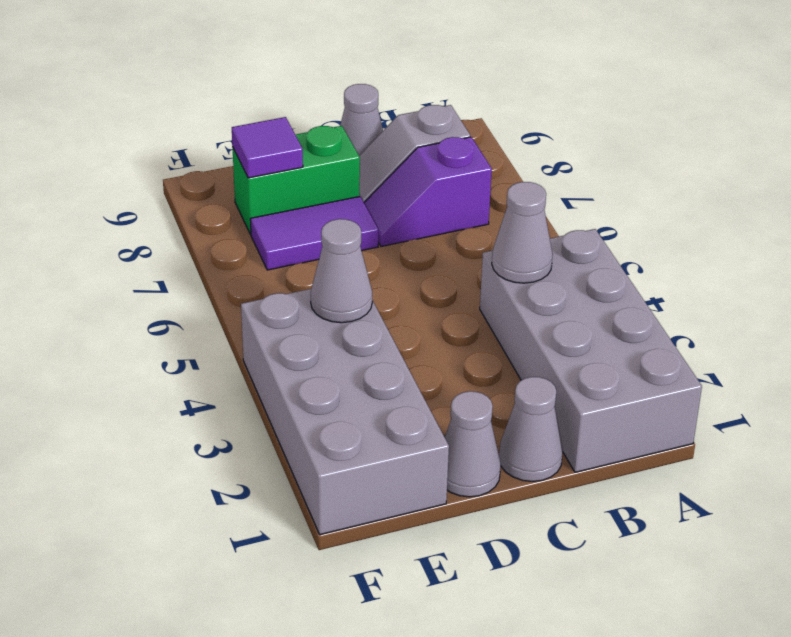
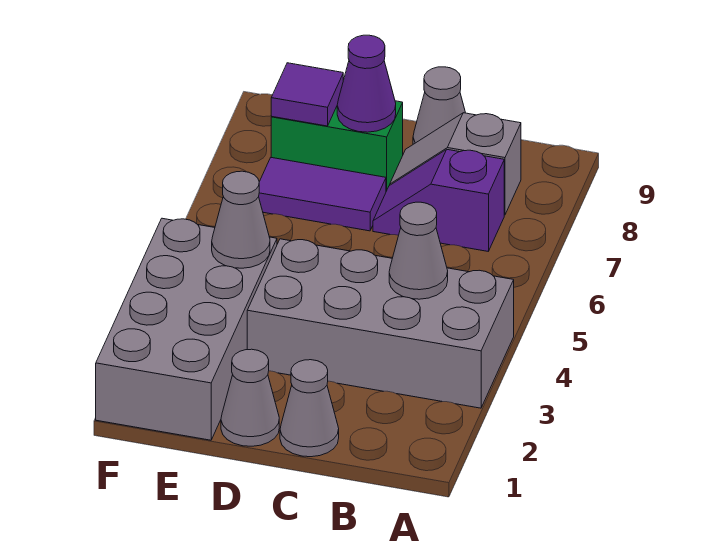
grey 2x4 brick [480,229,702,472] -> grey 2x4 brick turned to [247,239,514,408]
none -> purple 1x1 cone [337,35,396,132]

